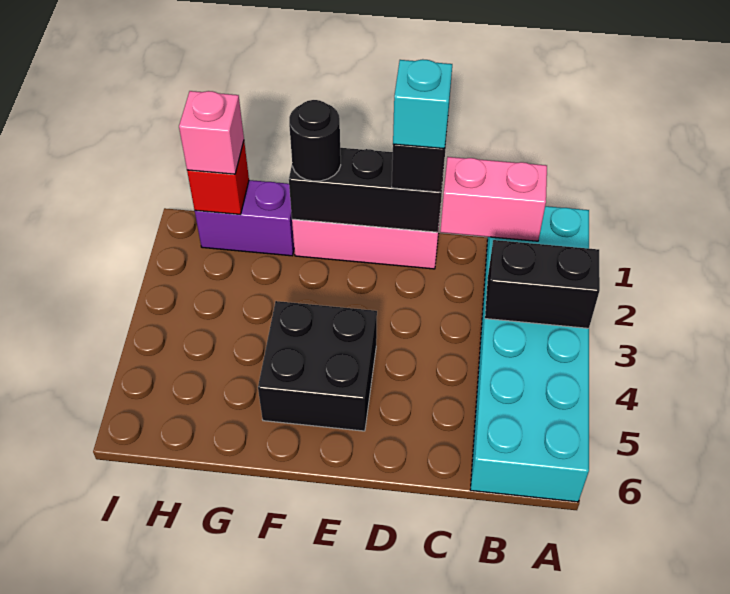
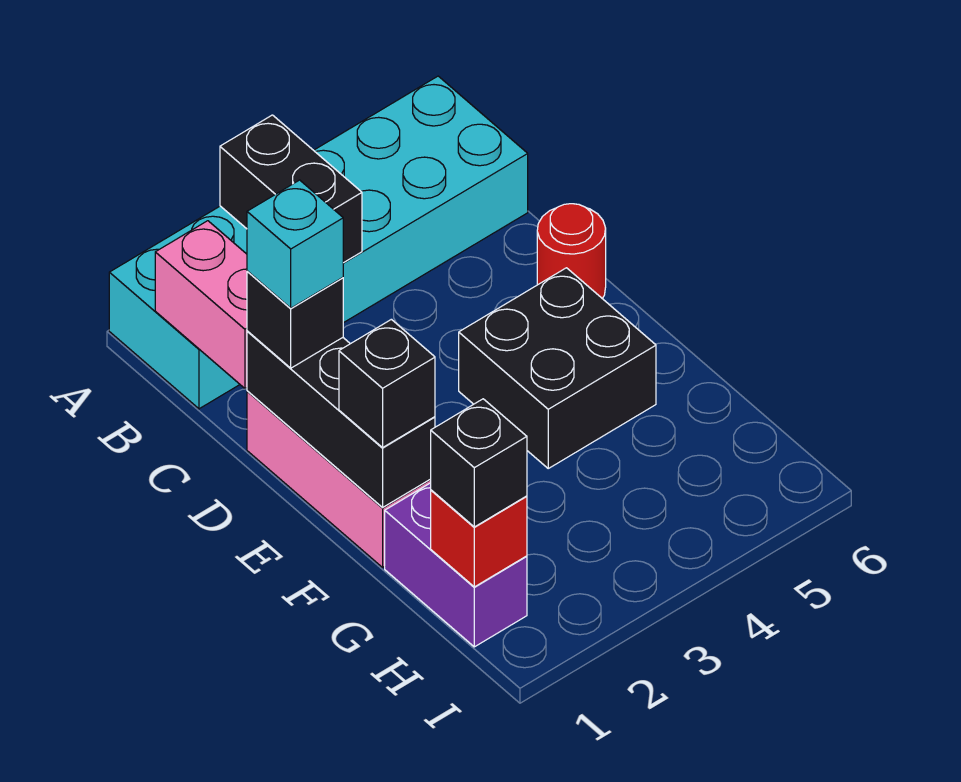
none -> red 1x1 round brick [537,204,606,298]
black 1x1 round brick [289,100,341,181] -> black 1x1 brick [339,319,435,448]
pink 1x1 brick [179,91,244,174] -> black 1x1 brick [431,399,527,527]

